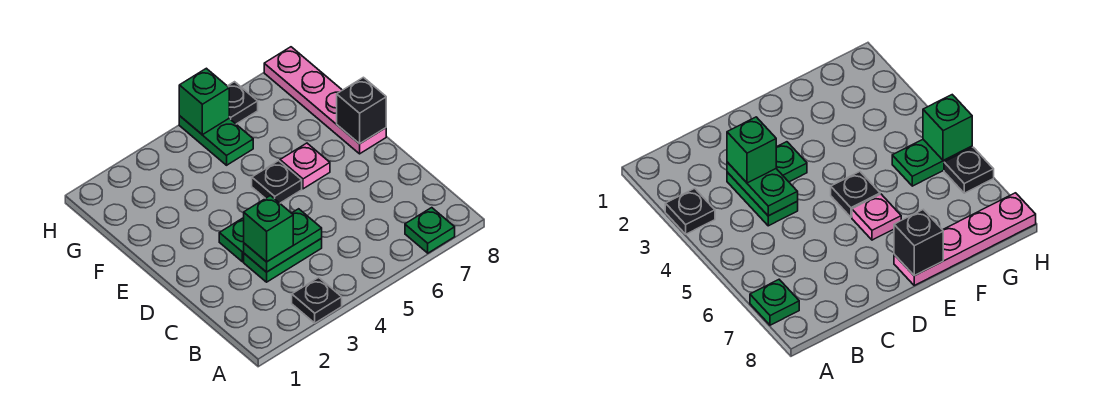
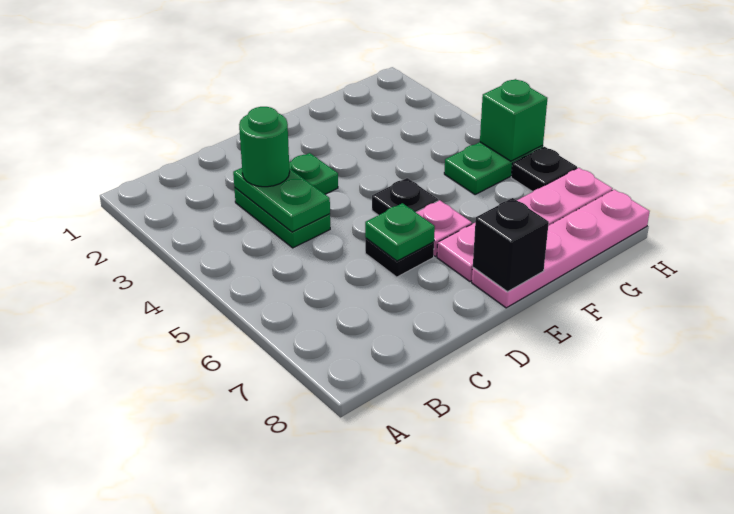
black 1x1 plate [292,277,342,323] -> black 1x1 plate moved to [365,238,434,277]
green 1x1 plate [405,208,455,253] -> green 1x1 plate moved to [365,203,435,261]
green 1x1 brick [244,196,293,262] -> green 1x1 round brick [239,107,290,187]
none -> pink 1x4 plate [437,168,613,281]

